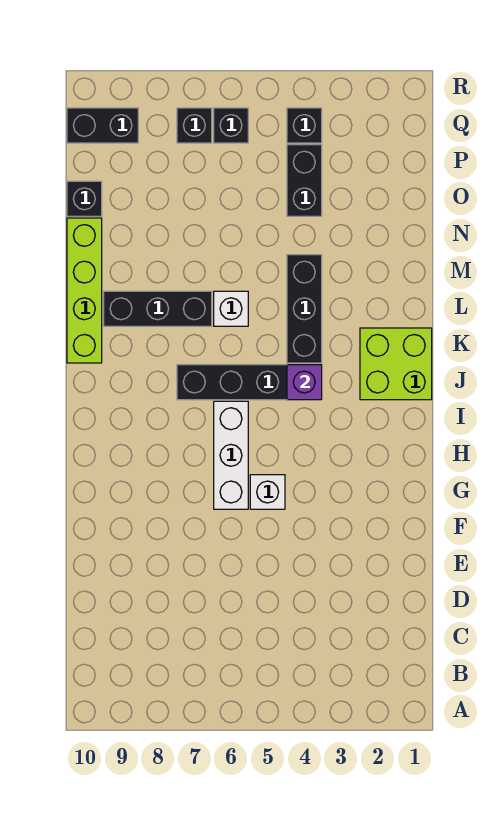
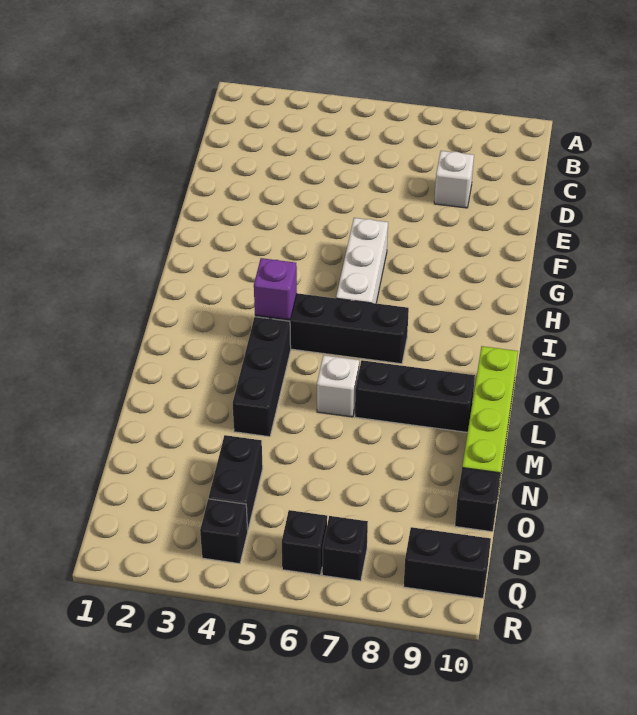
white 1x1 brick [250,475,285,509] -> white 1x1 brick moved to [434,151,474,208]
lime 2x2 brick [360,328,432,400] -> none

